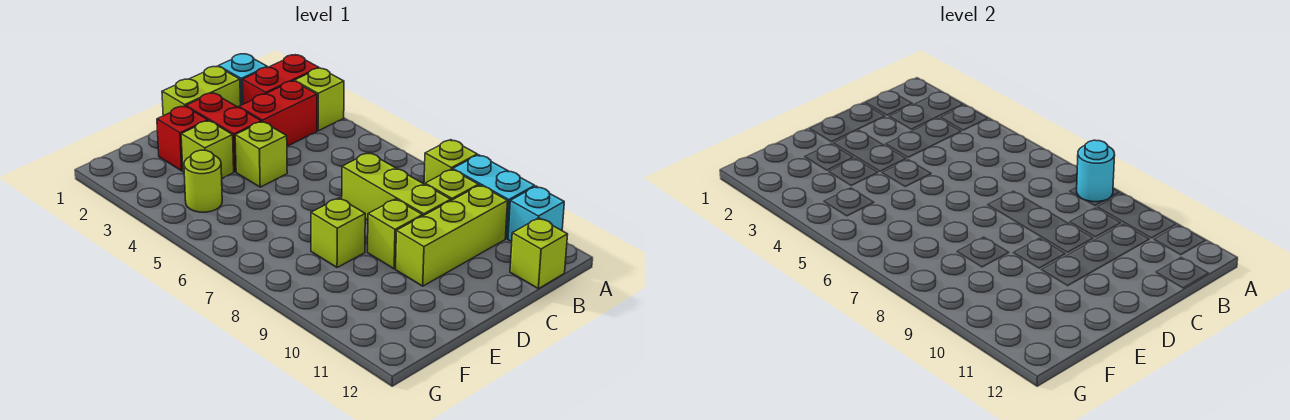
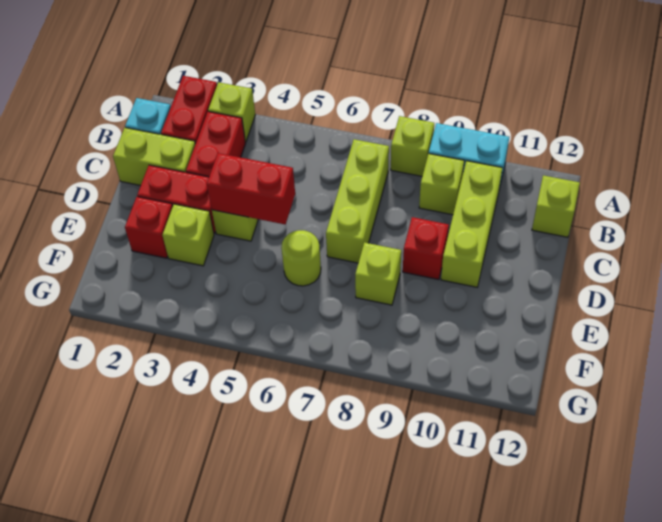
cyan 1x1 round brick [1077,140,1115,202] -> none
cyan 1x1 brick [508,186,564,242] -> none
lime 1x2 brick [162,67,241,116] -> lime 1x2 brick turned to [113,128,195,186]
lime 1x3 brick [342,153,451,220] -> lime 1x3 brick turned to [326,139,389,263]
none -> red 1x2 brick [207,153,295,224]
lime 1x1 brick [368,199,423,269] -> red 1x1 brick [403,217,449,280]
lime 1x1 round brick [184,150,222,212] -> lime 1x1 round brick moved to [281,230,321,286]

